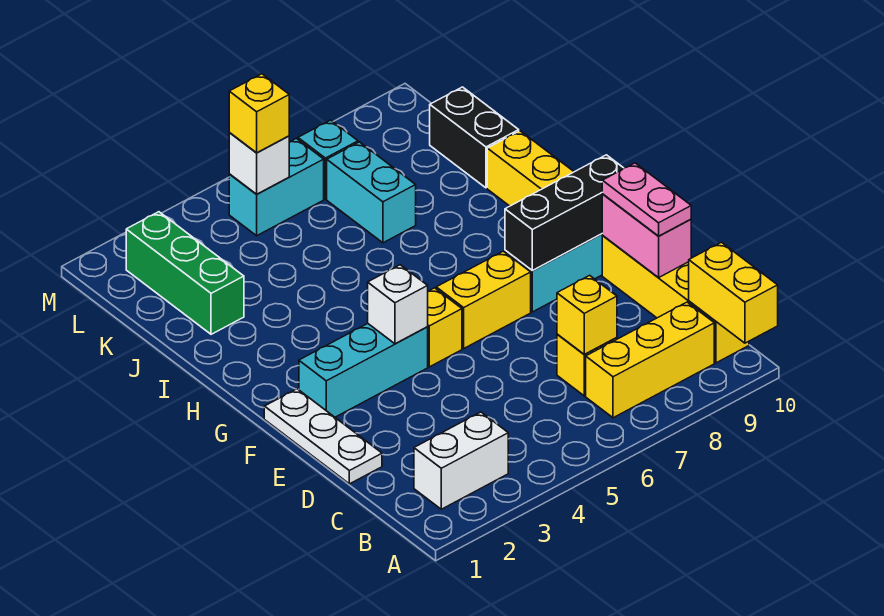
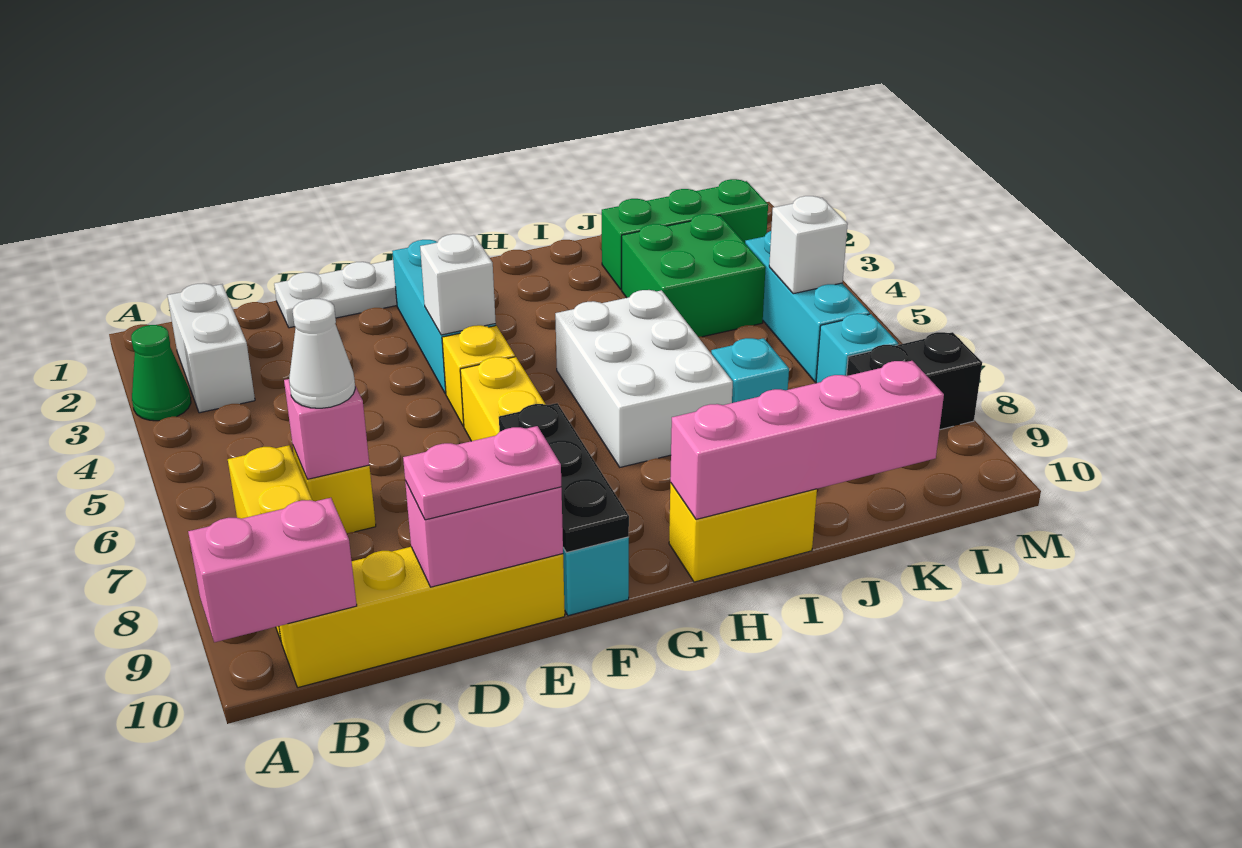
none -> green 1x1 cone [131,325,191,421]
yellow 1x2 brick [689,242,778,343] -> pink 1x2 brick [188,498,357,642]
yellow 1x1 brick [557,275,617,354] -> pink 1x1 brick [284,379,369,479]
none -> white 1x1 cone [289,299,355,408]
black 1x3 brick [505,155,623,270] -> black 1x3 plate [499,403,629,553]
none -> white 2x3 brick [555,290,733,467]
none -> pink 1x4 brick [670,361,944,519]
none -> green 2x2 brick [622,214,766,337]
cyan 1x2 brick [327,142,416,243] -> cyan 1x1 brick [711,338,789,403]
black 1x2 brick [430,87,519,188] -> black 1x2 brick moved to [847,332,982,430]
cyan 1x2 brick [229,138,324,236] -> cyan 1x3 brick [745,231,870,382]
yellow 1x1 brick [229,74,289,153] -> none

